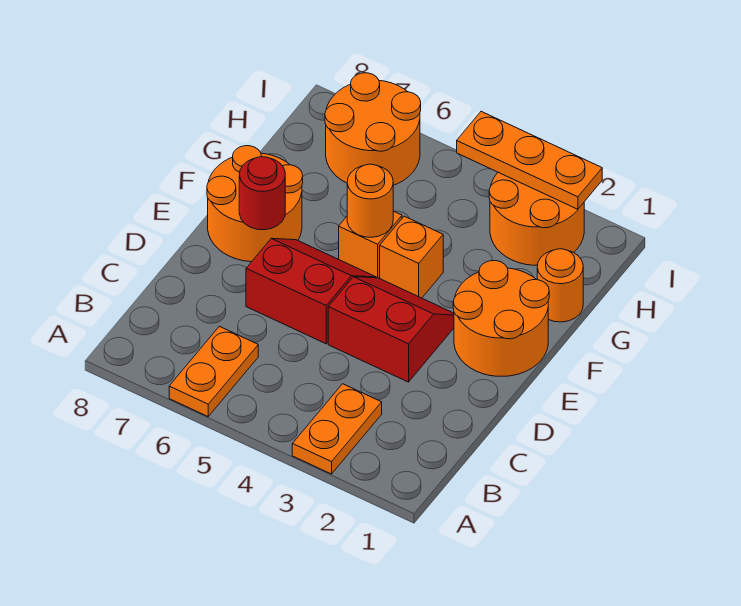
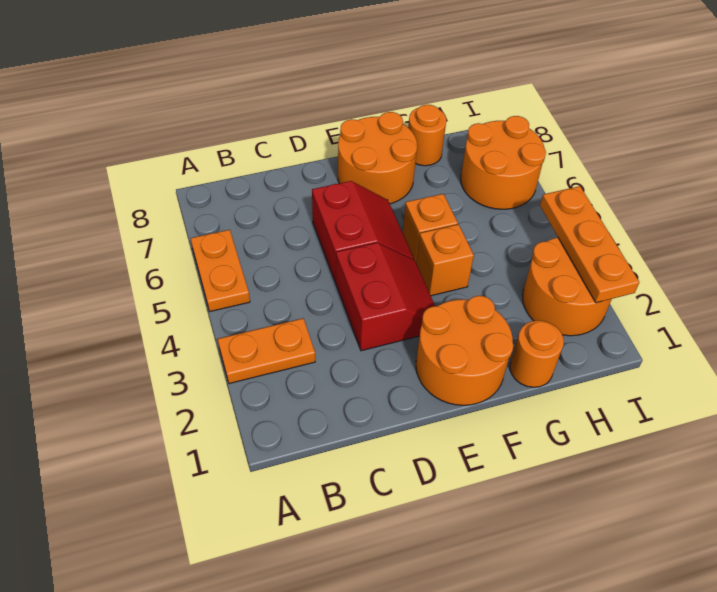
orange 1x2 plate [169,326,258,416] -> orange 1x2 plate turned to [191,230,250,311]
red 1x1 round brick [239,157,285,230] -> none
orange 1x1 round brick [347,164,393,237] -> orange 1x1 round brick moved to [408,105,447,166]

